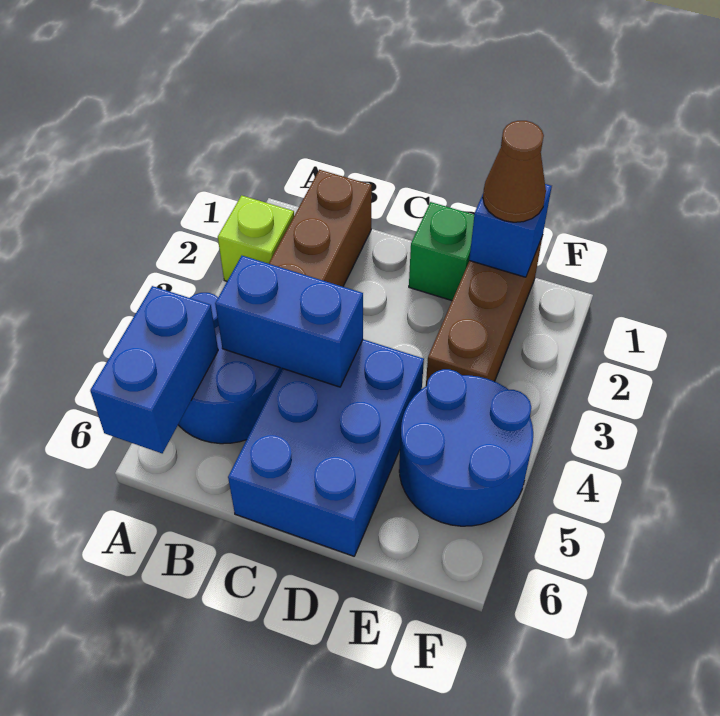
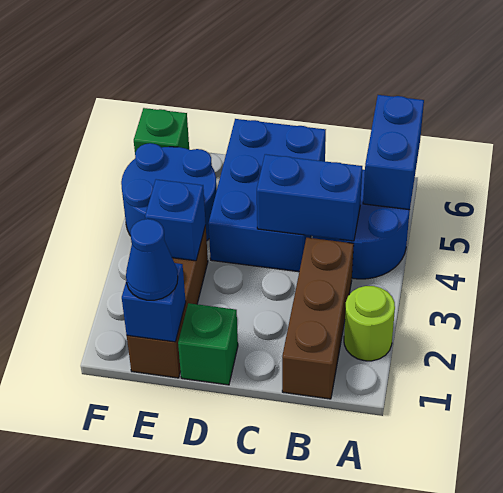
lime 1x1 brick [218,195,294,281] -> lime 1x1 round brick [344,286,395,361]
brown 1x1 cone [483,121,546,222] -> blue 1x1 cone [126,219,178,300]
none -> blue 1x1 brick [145,179,206,261]
none -> green 1x1 brick [134,108,189,152]

